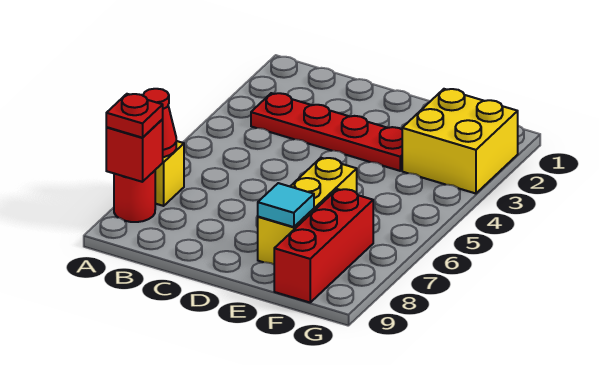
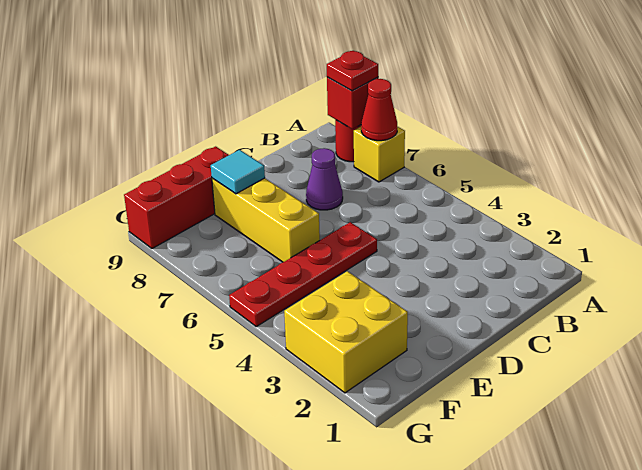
red 1x4 plate [251,93,402,171] -> red 1x4 plate moved to [229,222,377,327]
none -> purple 1x1 cone [306,148,343,210]
red 1x3 brick [274,189,373,302] -> red 1x3 brick turned to [124,146,229,249]

